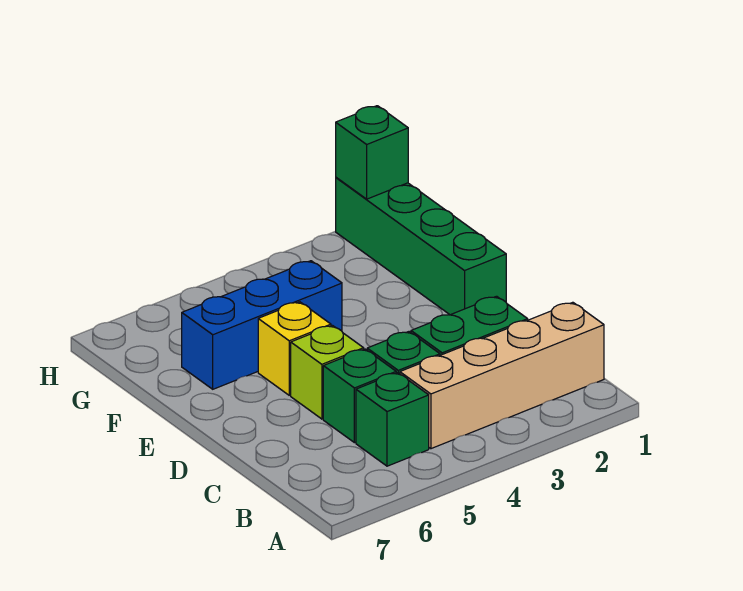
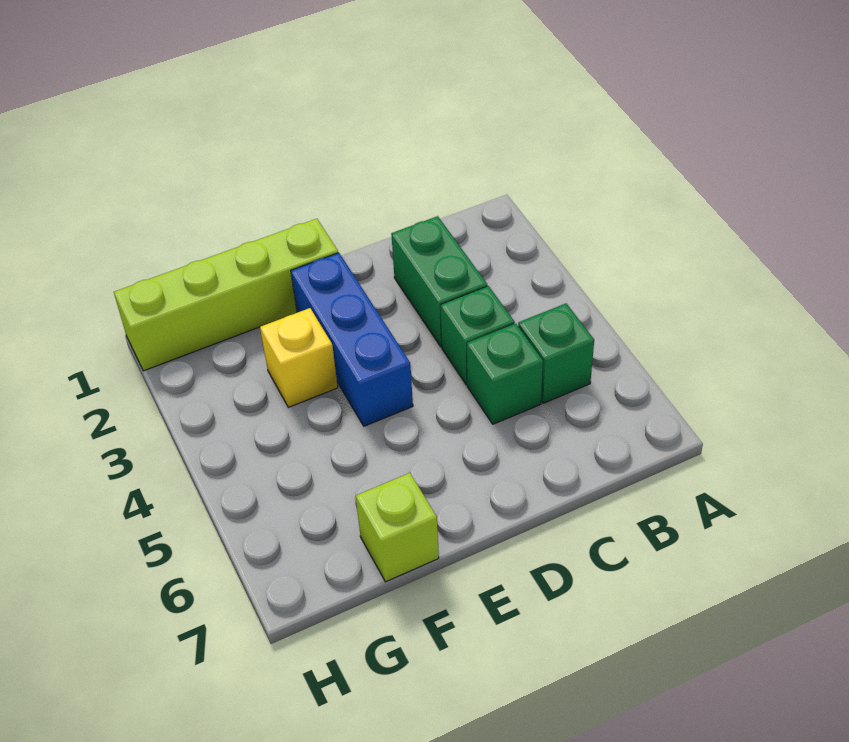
tan 1x4 brick [400,302,604,449] -> none
lime 1x1 brick [291,325,364,419] -> lime 1x1 brick moved to [356,473,439,582]
green 1x4 brick [336,178,506,315] -> lime 1x4 brick [114,219,338,371]
yellow 1x1 brick [258,302,331,395] -> yellow 1x1 brick moved to [260,308,338,407]
blue 1x3 brick [182,261,342,389] -> blue 1x3 brick moved to [291,253,413,426]
green 1x1 brick [336,106,408,199] -> none

